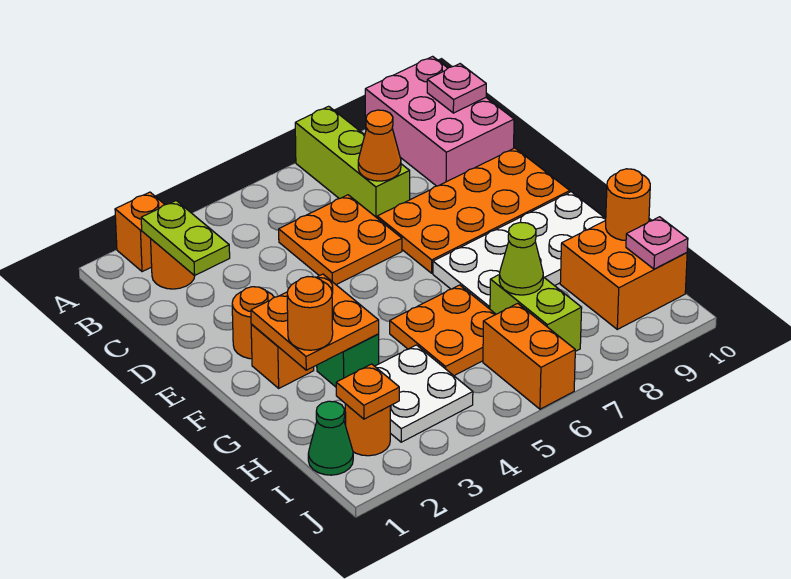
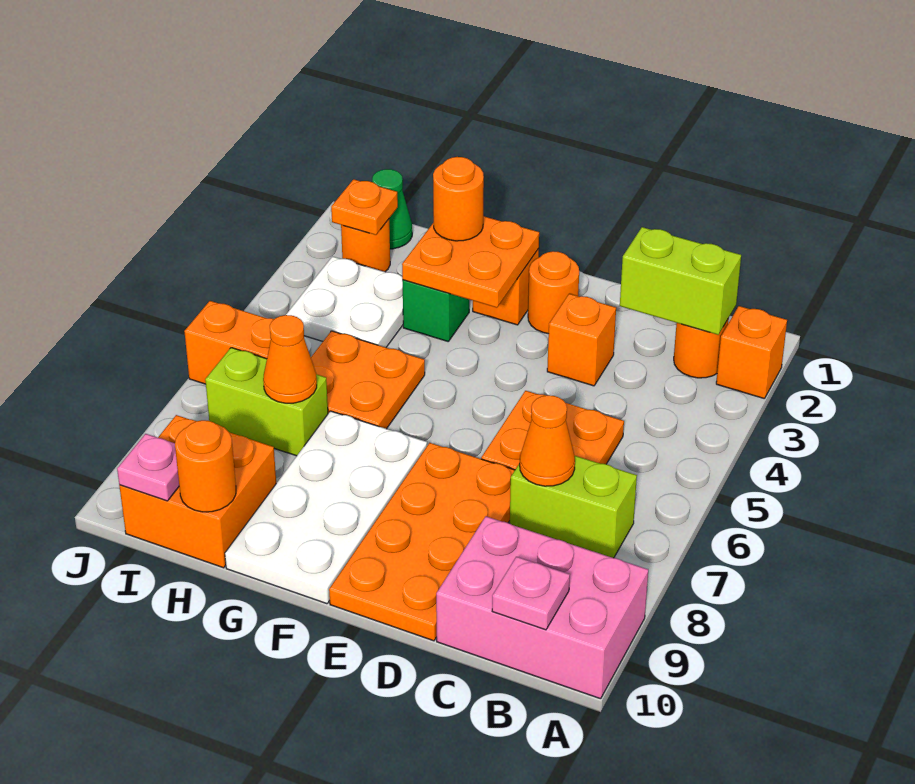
lime 1x3 brick [295,106,410,218] -> lime 1x2 brick [510,455,637,558]
lime 1x2 plate [141,201,230,276] -> lime 1x2 brick [620,227,741,335]
none -> orange 1x1 brick [547,294,616,386]
lime 1x1 cone [499,222,543,295] -> orange 1x1 cone [263,315,317,403]

